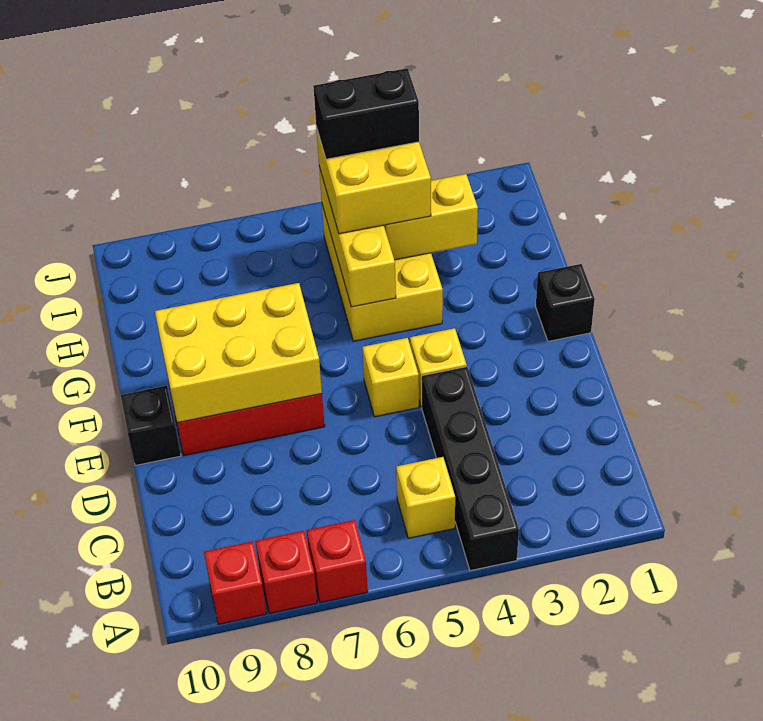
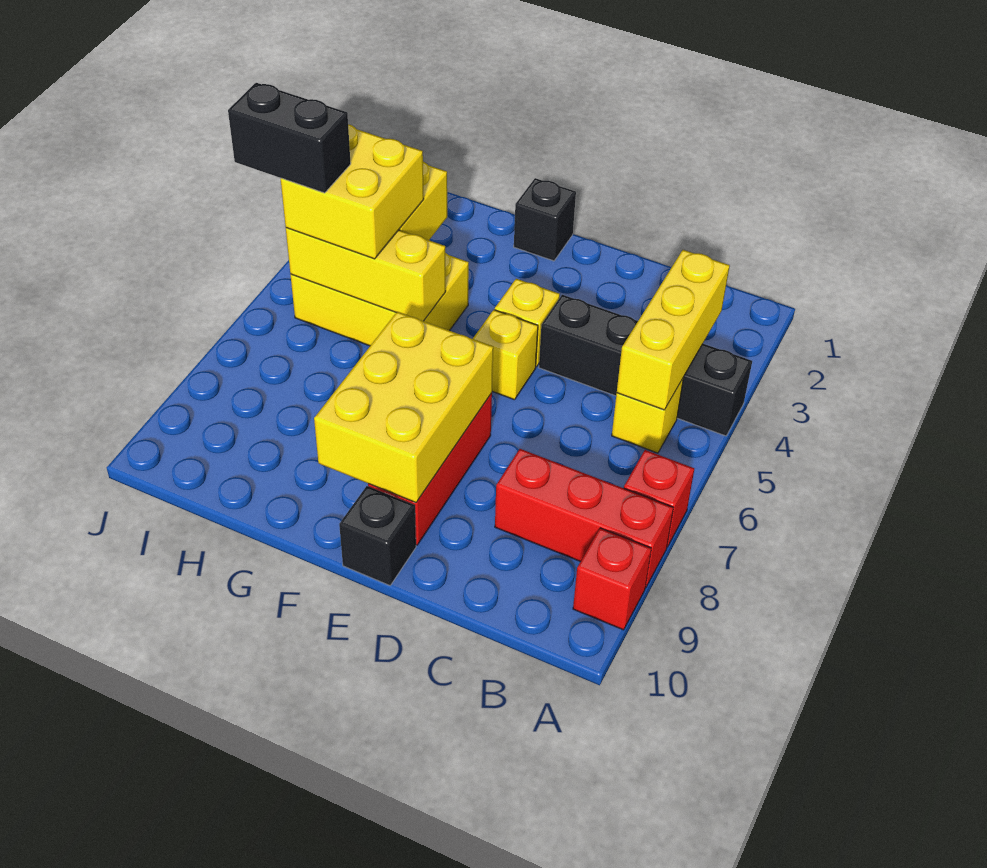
red 1x1 brick [255,531,317,614] -> red 1x3 brick [495,449,673,588]
none -> yellow 1x3 brick [617,250,730,410]
black 1x2 brick [313,68,419,159] -> black 1x2 brick turned to [228,83,351,193]

